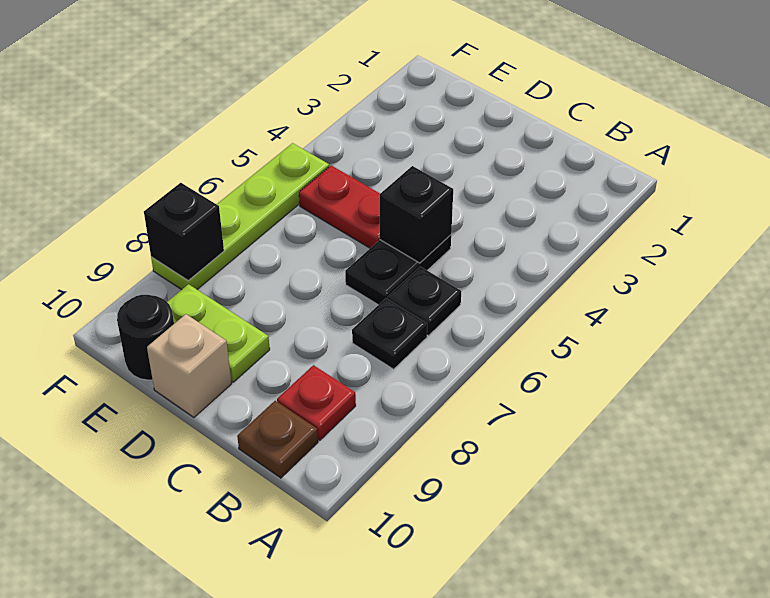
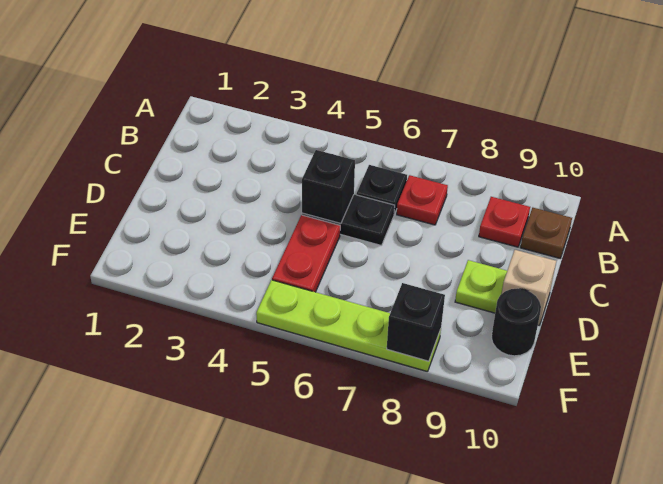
black 1x1 plate [352,298,427,369] -> red 1x1 plate [397,175,448,225]
lime 1x2 plate [167,284,270,382] -> lime 1x1 plate [455,260,507,313]

